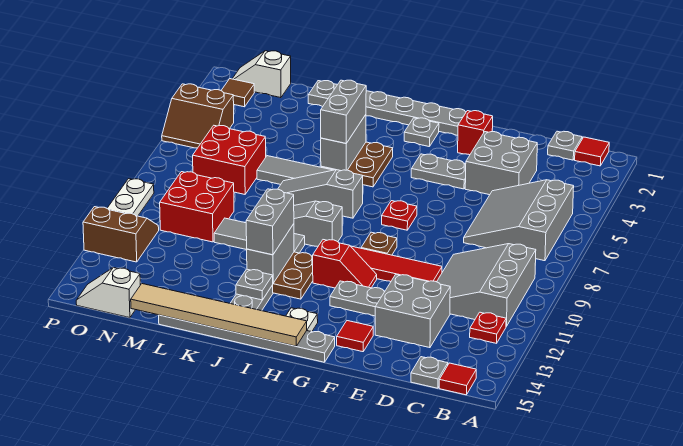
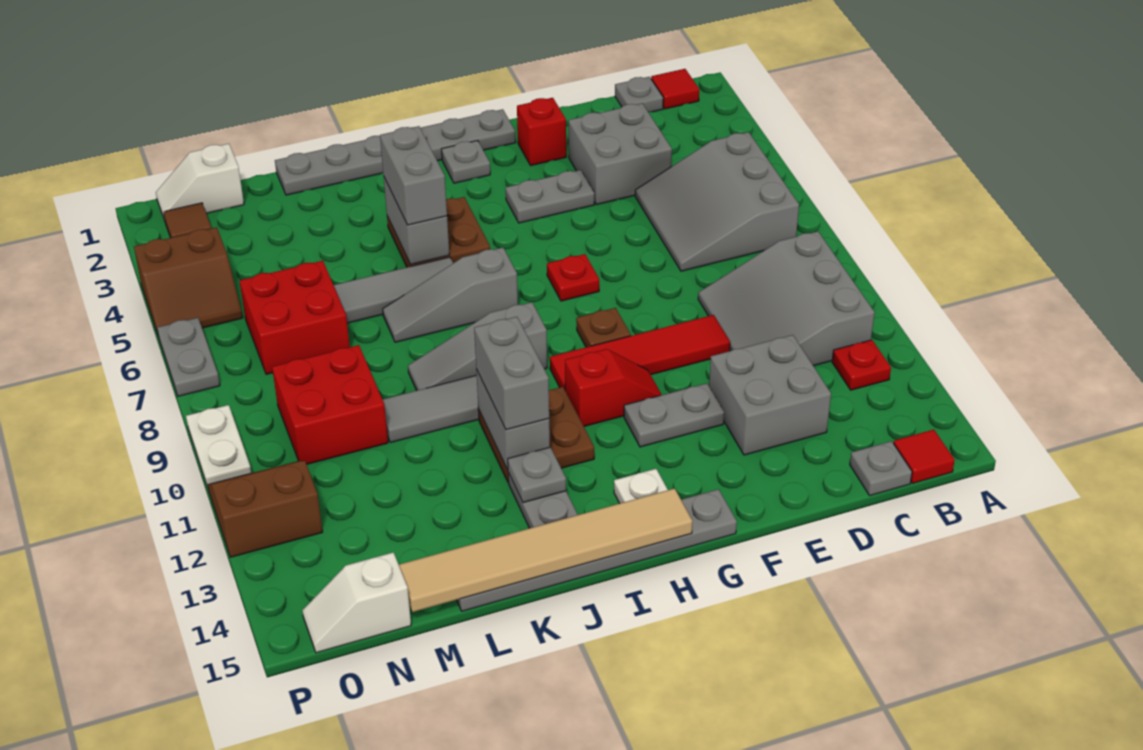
red 1x1 tile [337,321,373,352] -> none
none -> grey 1x2 plate [157,318,220,396]

